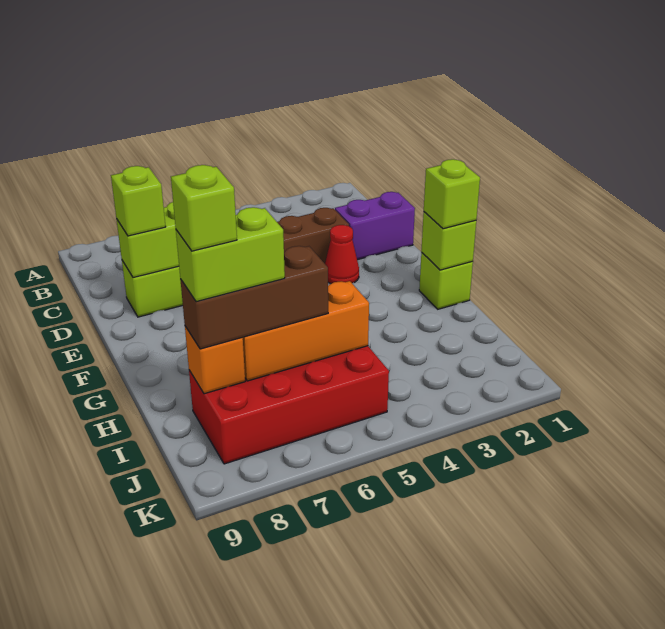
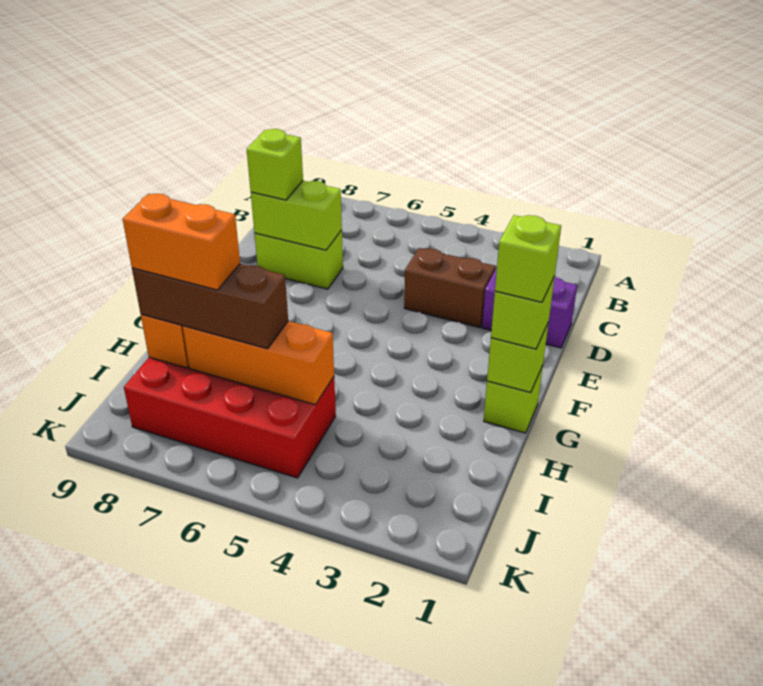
red 1x1 cone [325,225,359,284] -> none
lime 1x2 brick [176,207,285,302] -> orange 1x2 brick [123,194,240,290]
lime 1x1 brick [171,165,237,251] -> lime 1x1 brick moved to [495,215,561,302]

